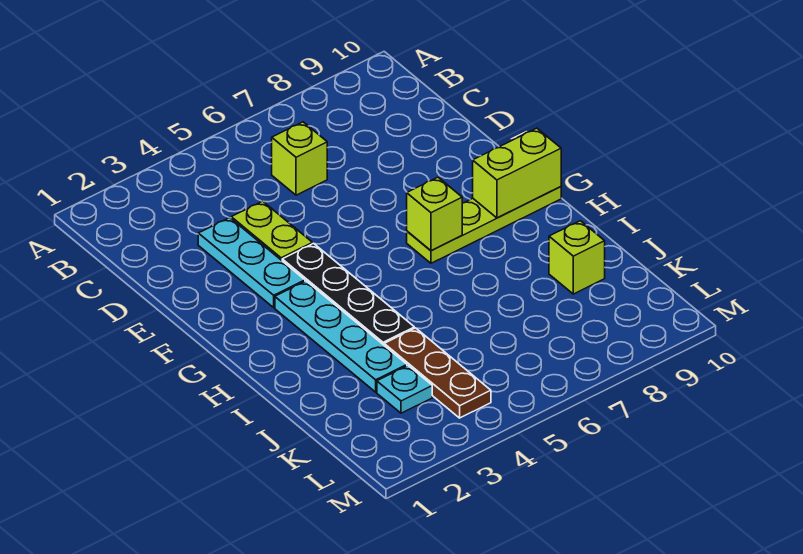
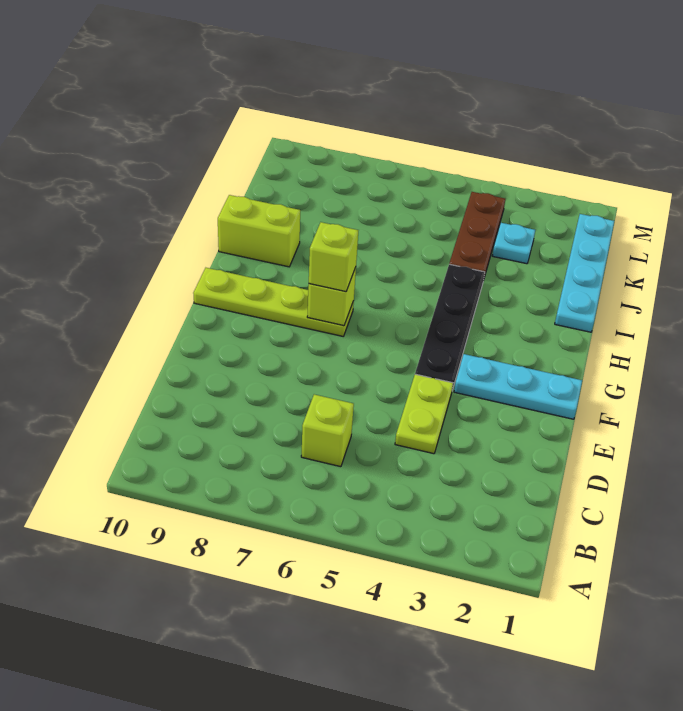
cyan 1x3 plate [198,218,305,307] -> cyan 1x3 plate turned to [454,354,582,419]
cyan 1x4 plate [275,281,407,392] -> cyan 1x4 plate moved to [555,214,614,332]
lime 1x2 brick [473,128,561,218] -> lime 1x2 brick moved to [218,195,300,267]
lime 1x1 brick [549,221,605,294] -> lime 1x1 brick moved to [309,222,358,291]

